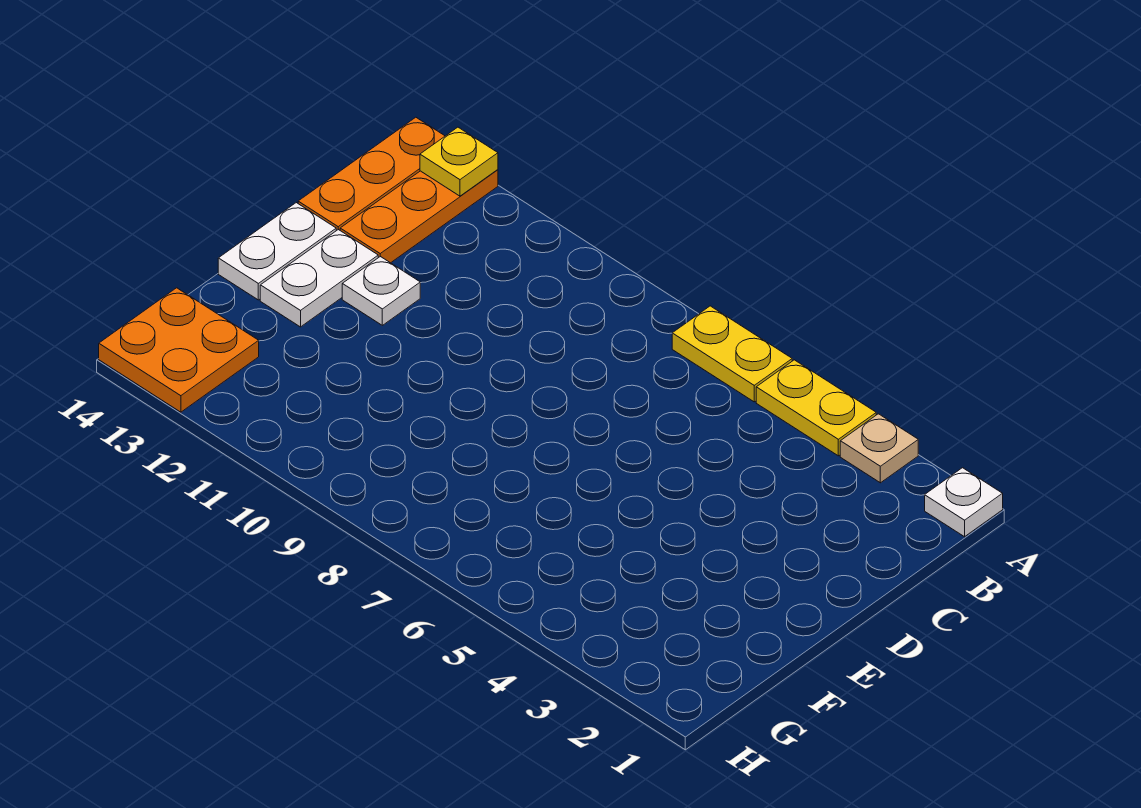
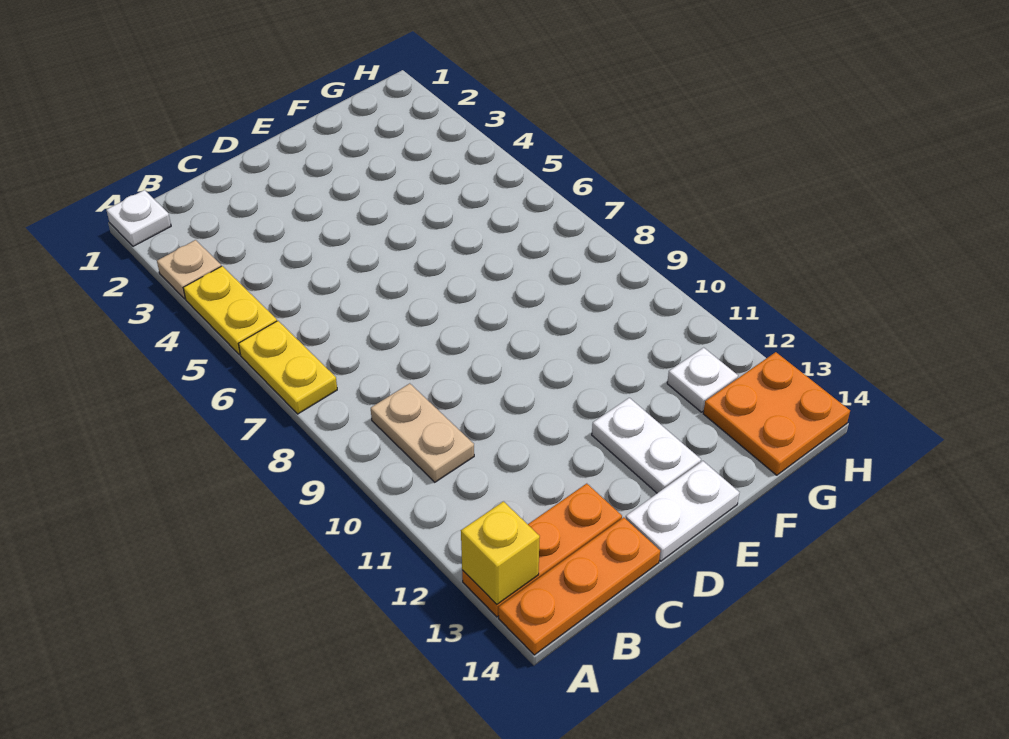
yellow 1x1 plate [420,127,498,196] -> yellow 1x1 brick [461,501,540,604]
none -> tan 1x2 plate [371,383,474,482]
white 1x1 plate [342,256,420,325] -> white 1x1 plate moved to [667,348,738,412]
white 1x2 plate [260,230,378,327] -> white 1x2 plate turned to [592,398,701,493]

